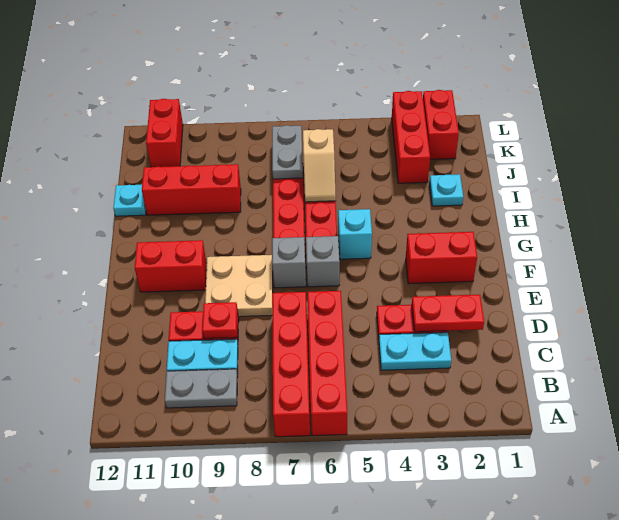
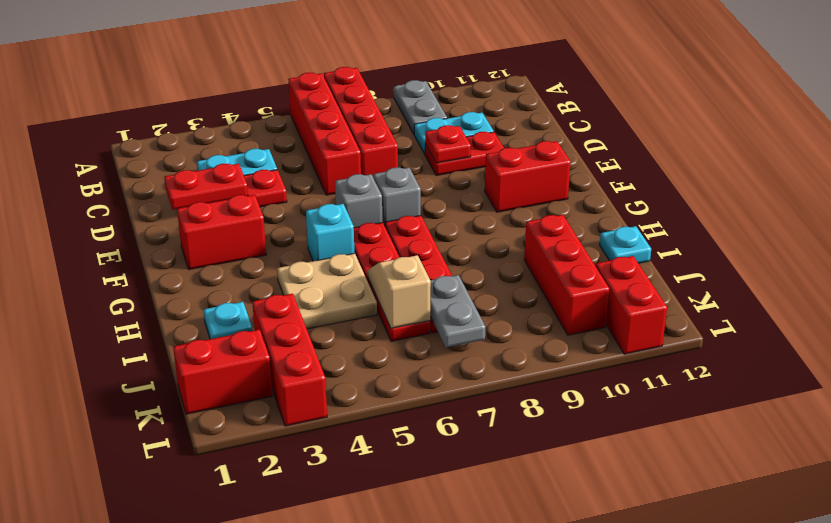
grey 1x2 plate [165,369,238,408] -> grey 1x2 plate turned to [394,80,447,134]
tan 2x2 plate [205,255,273,317] -> tan 2x2 plate moved to [277,253,377,329]
red 1x3 brick [142,164,241,215] -> red 1x3 brick turned to [524,215,609,335]
red 1x2 brick [423,90,459,159] -> red 1x2 brick turned to [173,329,272,414]

